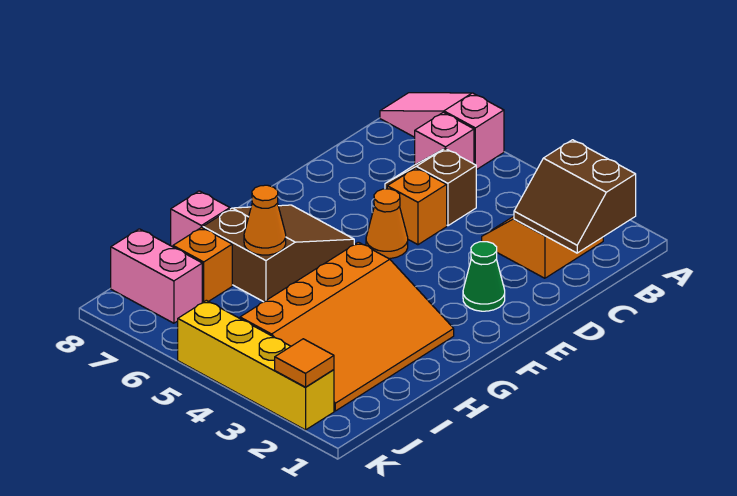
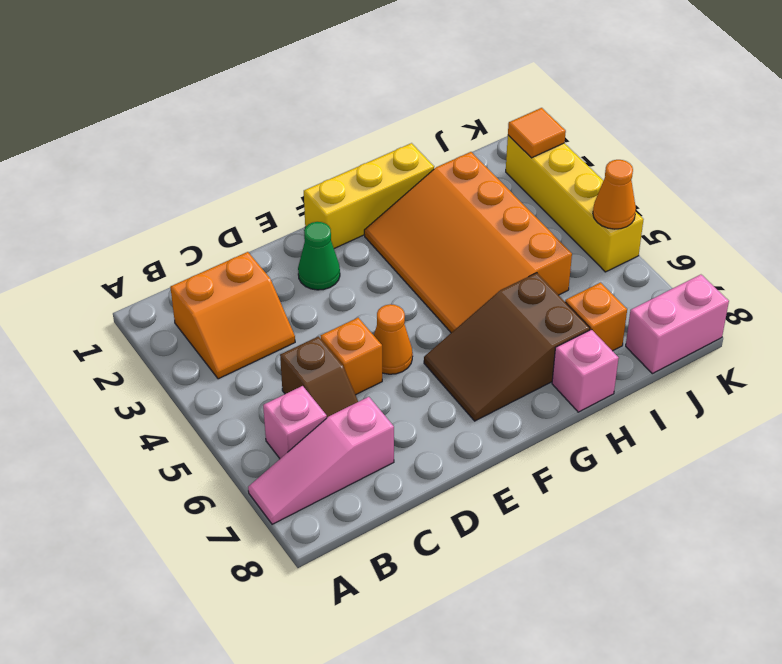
pink 1x3 slope [380,93,504,170] -> pink 1x3 slope turned to [248,397,394,524]
brown 2x2 slope [514,140,636,253] -> none
none -> yellow 1x3 brick [304,143,434,248]
orange 3x4 slope [240,242,454,411] -> orange 3x4 slope turned to [364,152,572,333]
orange 1x1 cone [244,185,286,255] -> orange 1x1 cone moved to [593,160,636,229]
pink 1x2 brick [111,229,202,323] -> pink 1x2 brick turned to [626,275,729,374]

